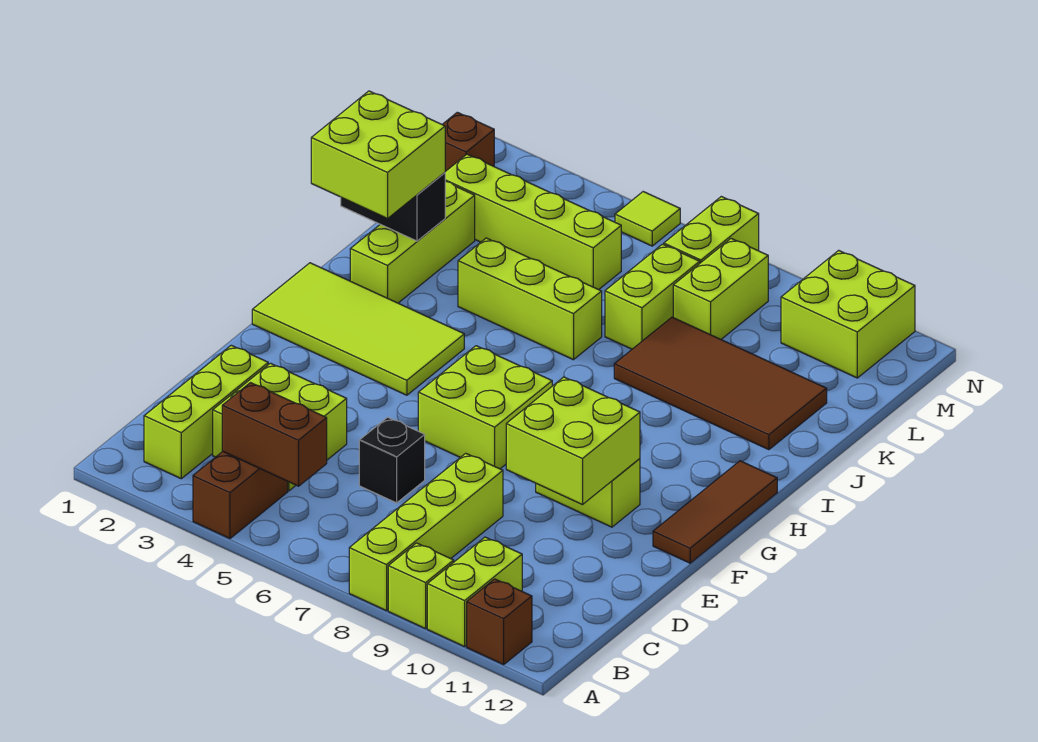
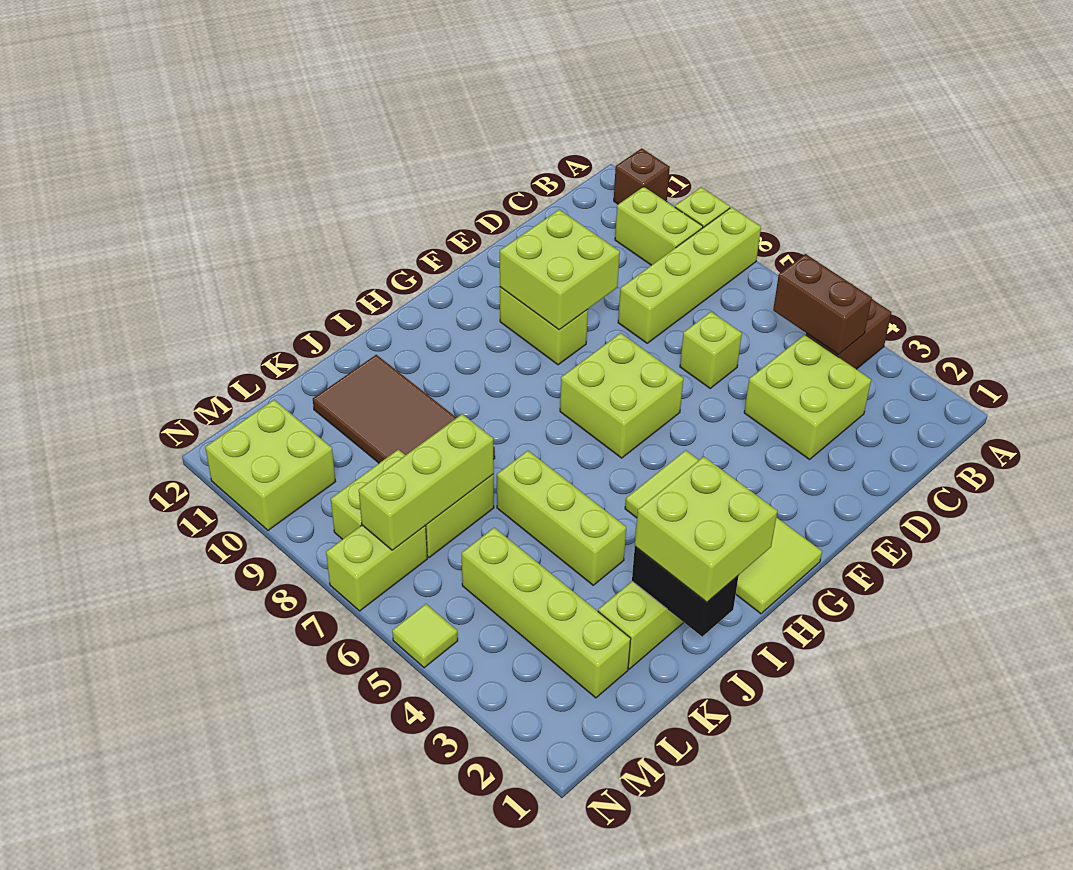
lime 1x2 brick [427,537,522,647] -> lime 1x2 brick turned to [615,187,703,265]
lime 1x3 brick [144,345,268,479] -> lime 1x3 brick moved to [359,414,494,550]
black 1x1 brick [359,417,425,503] -> lime 1x1 brick [680,312,742,388]
brown 1x3 tile [653,461,777,563] -> none
brown 1x1 brick [442,112,494,171] -> none

